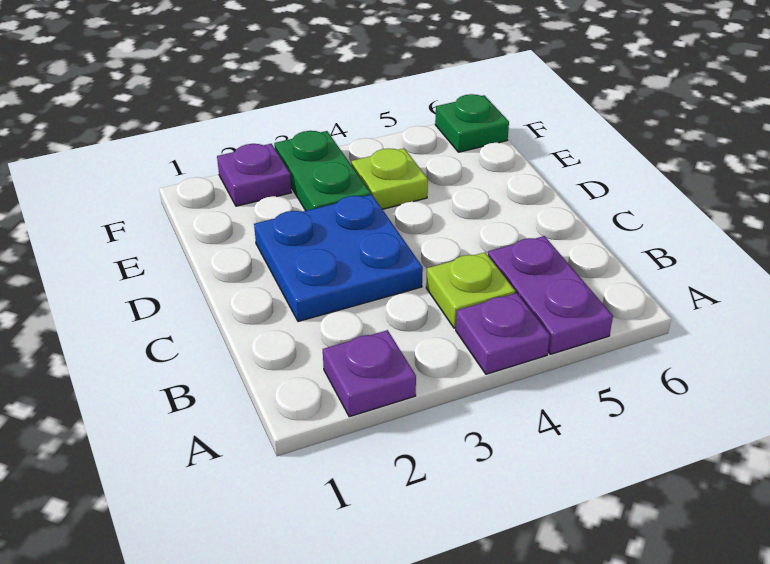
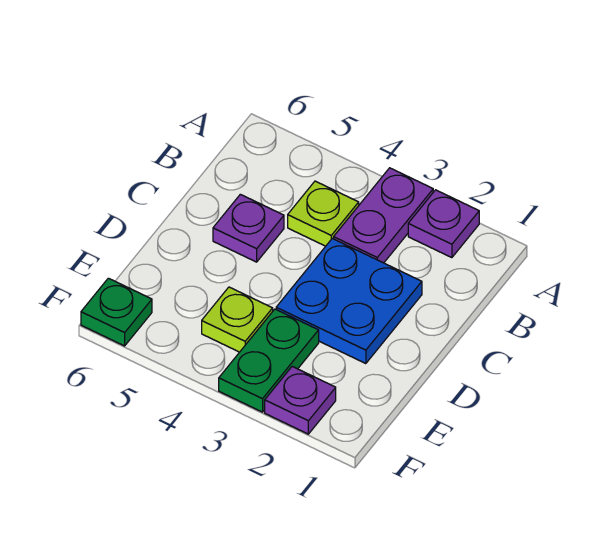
purple 1x1 plate [456,293,550,374] -> purple 1x1 plate moved to [213,194,284,262]
purple 1x2 plate [488,236,613,354] -> purple 1x2 plate moved to [334,168,433,263]

